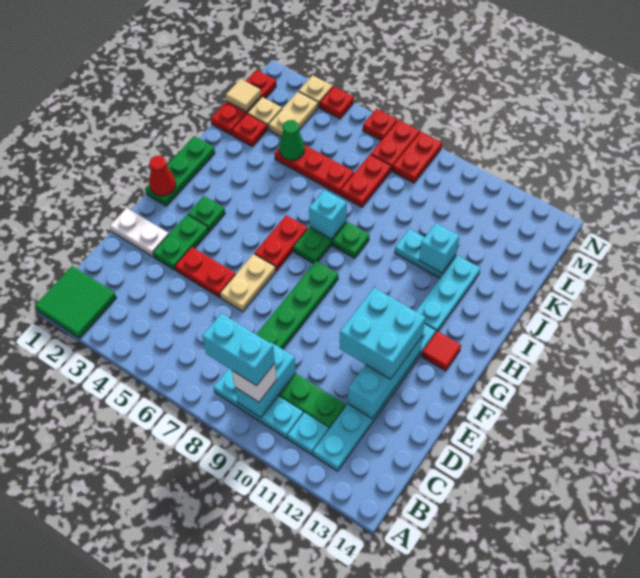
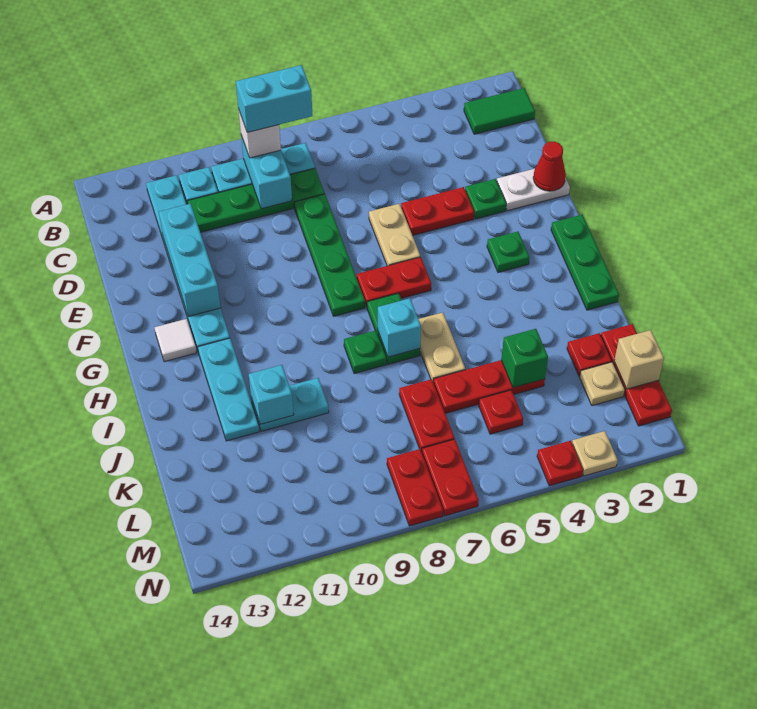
green 2x2 tile [35,266,116,338] -> green 1x2 tile [464,88,535,134]
green 1x2 plate [153,215,209,270] -> green 1x1 plate [465,179,506,219]
cyan 2x2 brick [340,288,425,380] -> none
red 1x1 cone [149,156,176,196] -> red 1x1 cone moved to [533,141,566,191]
red 1x2 plate [254,215,308,271] -> red 1x2 plate turned to [357,257,431,307]
red 1x1 tile [422,331,461,371] -> white 1x1 tile [155,319,197,362]
green 1x1 cone [279,120,305,160] -> green 1x1 brick [501,329,548,388]
tan 1x1 tile [226,79,261,112] -> tan 1x1 brick [614,330,664,389]
tan 1x2 plate [268,92,318,137] -> tan 1x2 plate moved to [419,312,465,381]
red 1x1 plate [363,109,397,140] -> red 1x1 plate moved to [479,390,523,434]

